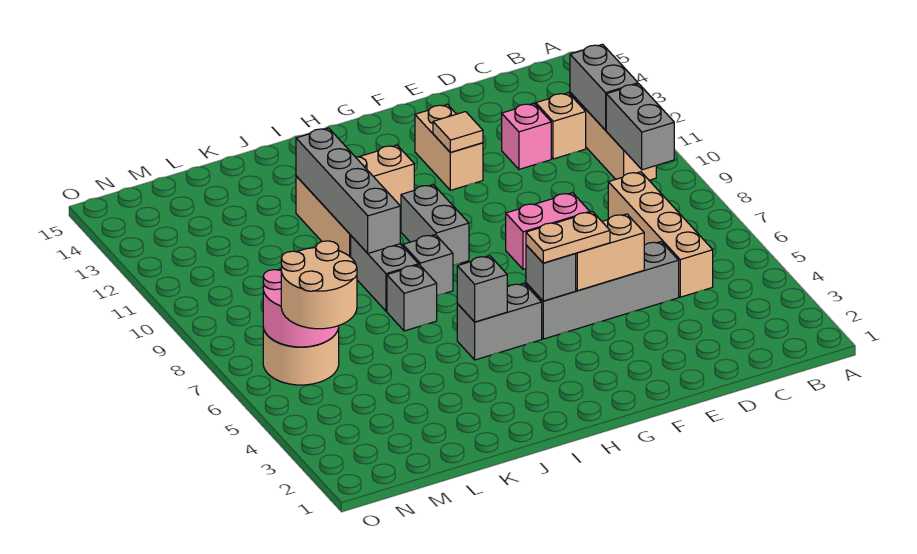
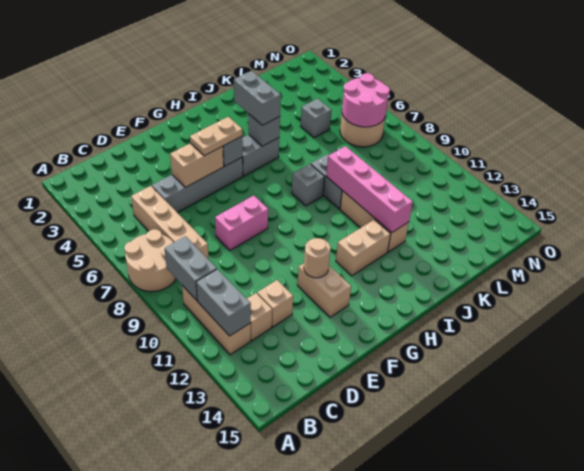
pink 1x1 brick [502,103,551,169] -> tan 1x1 brick [257,280,293,327]
tan 1x1 tile [433,112,483,152] -> tan 1x1 round brick [304,238,331,278]
grey 1x2 brick [401,185,469,265] -> grey 1x2 brick moved to [234,71,281,125]
grey 1x1 brick [387,265,437,331] -> grey 1x1 brick moved to [301,99,331,138]
grey 1x4 brick [296,128,400,253] -> pink 1x4 brick [326,146,413,233]
tan 2x2 round brick [281,241,357,329] -> tan 2x2 round brick moved to [124,229,176,291]

